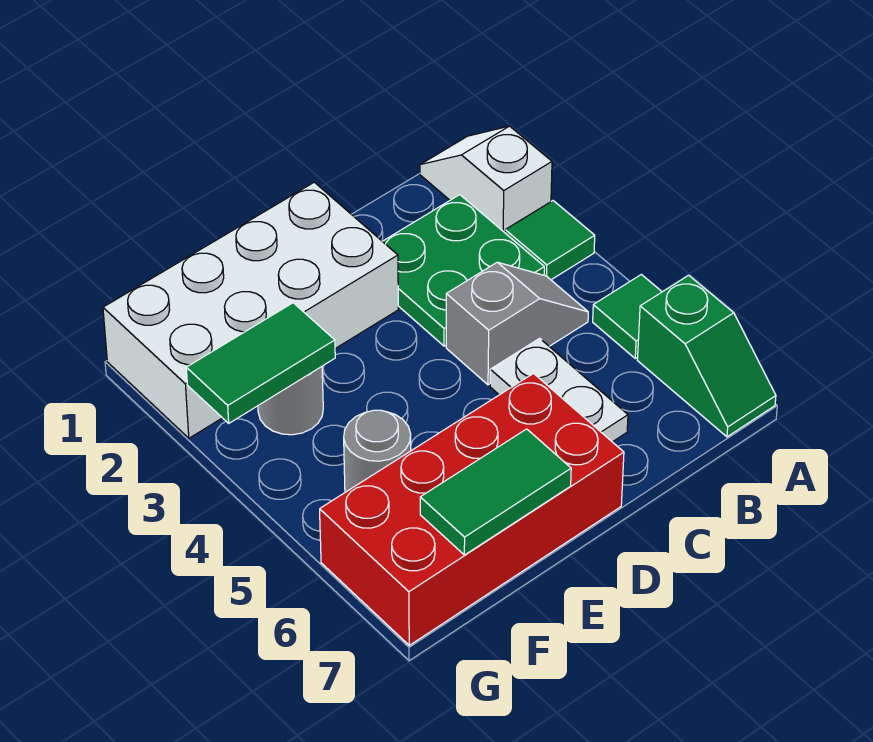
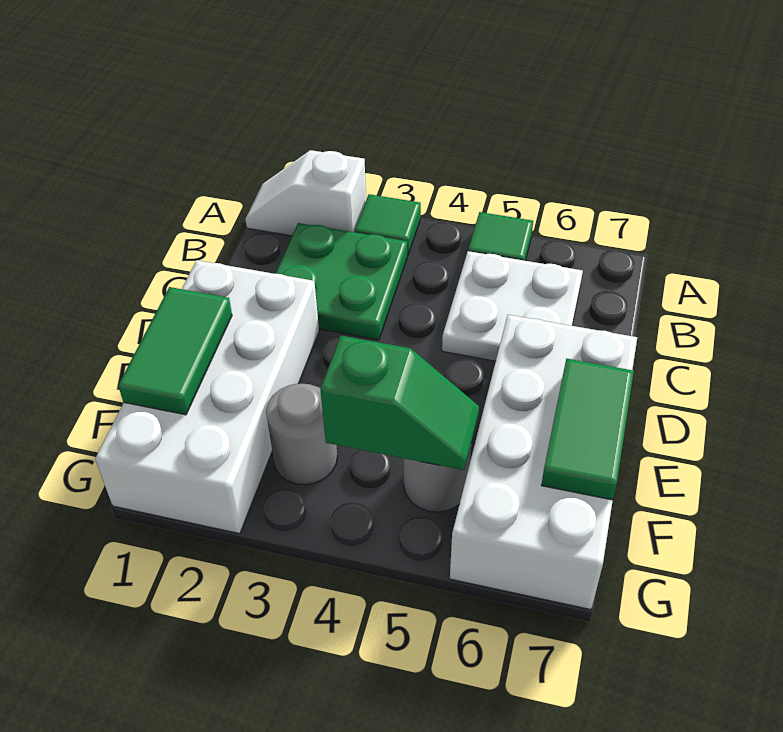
green 1x2 slope [637,275,776,437] -> green 1x2 slope moved to [320,336,479,470]
grey 1x2 slope [446,262,588,385] -> none
white 1x2 plate [490,338,628,442] -> white 2x2 plate [442,251,583,361]
red 2x4 brick [320,374,624,645] -> white 2x4 brick [450,315,637,610]
green 1x2 tile [186,303,335,423] -> green 1x2 tile moved to [118,287,232,415]

